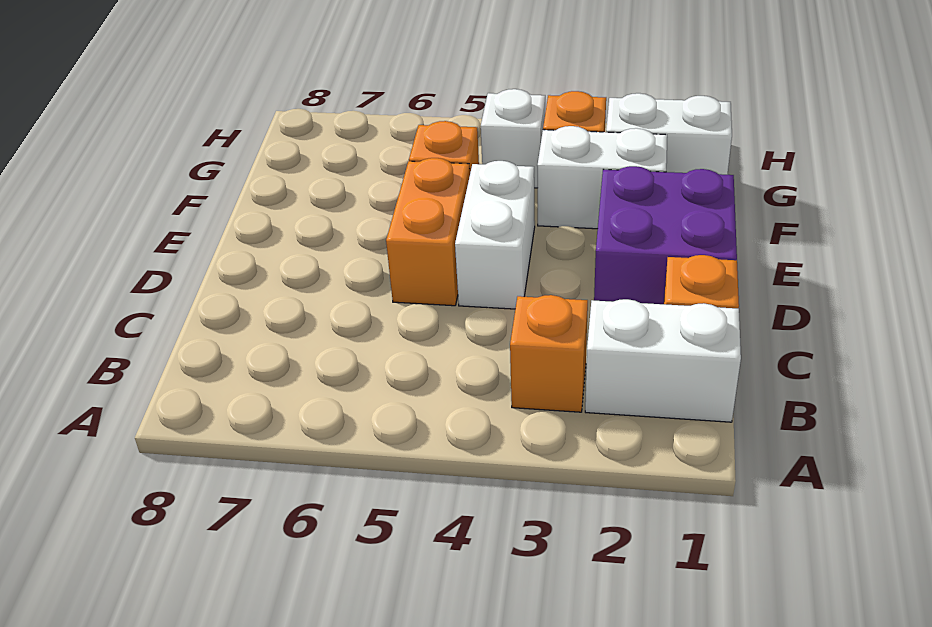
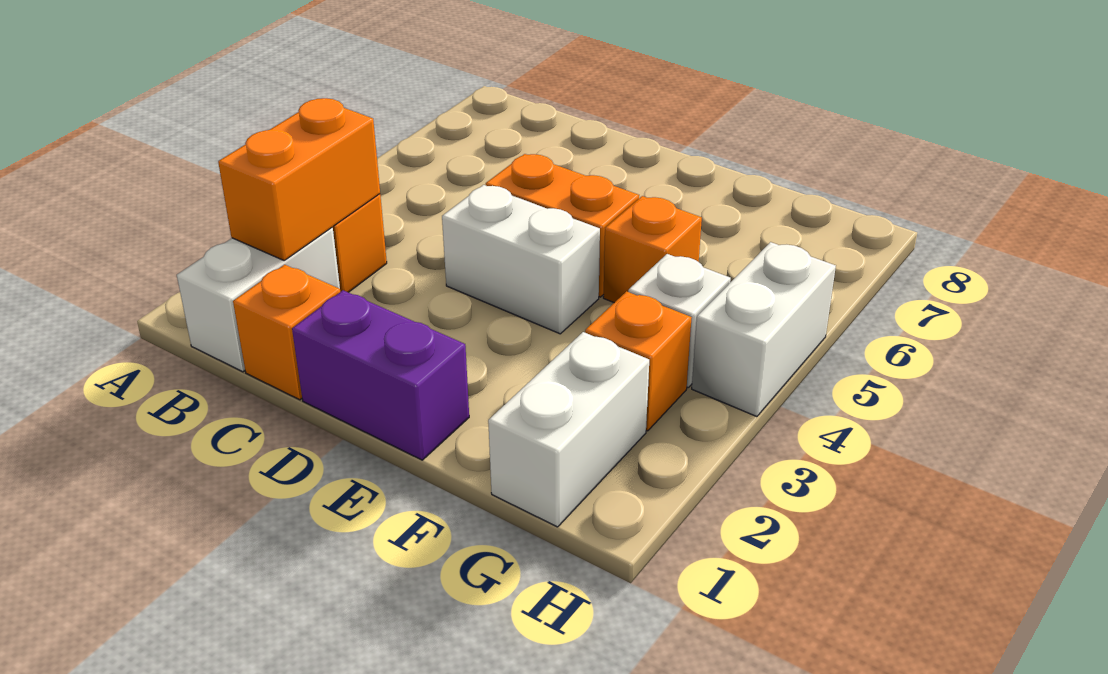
none -> orange 1x2 brick [218,98,380,260]
purple 2x2 brick [594,166,737,304] -> purple 1x2 brick [292,290,469,460]
white 1x2 brick [537,126,667,229] -> white 1x2 brick moved to [692,242,836,417]

